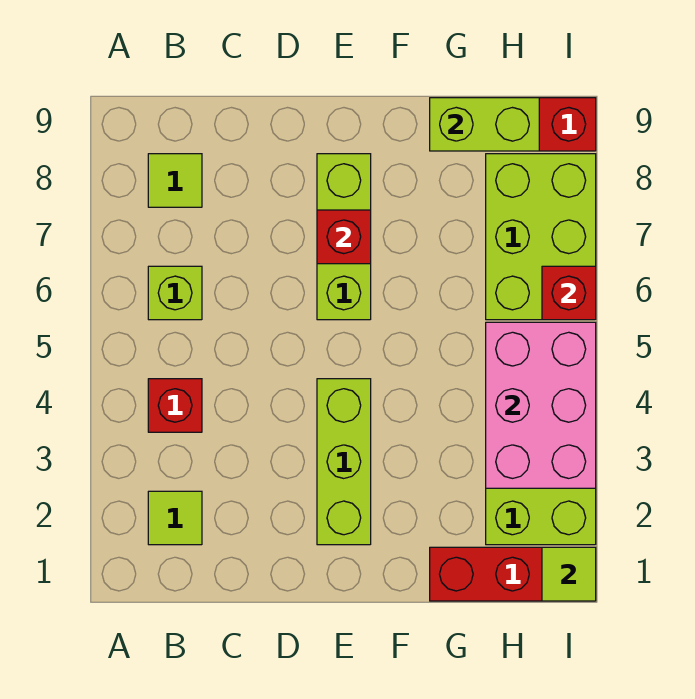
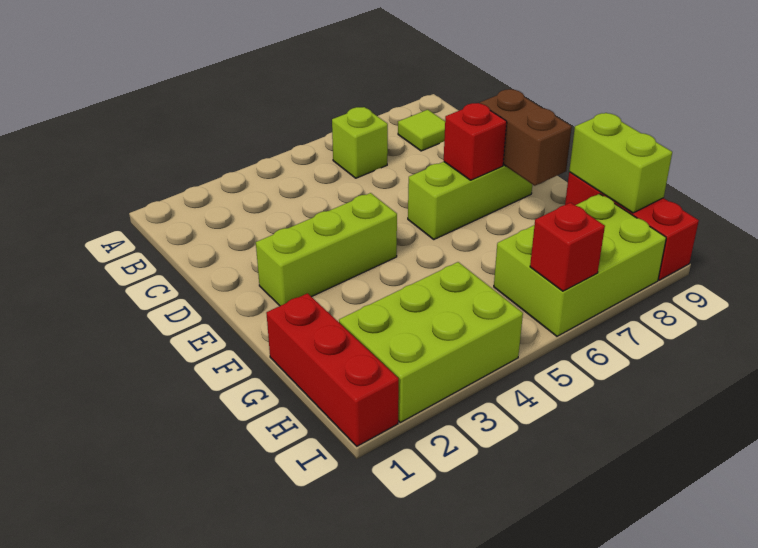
lime 1x1 tile [148,491,202,545] -> none
red 1x1 brick [148,379,202,432] -> none
none -> brown 1x2 brick [480,89,572,186]
pink 2x3 brick [486,322,596,488] -> none
lime 1x1 tile [542,547,596,601] -> none

